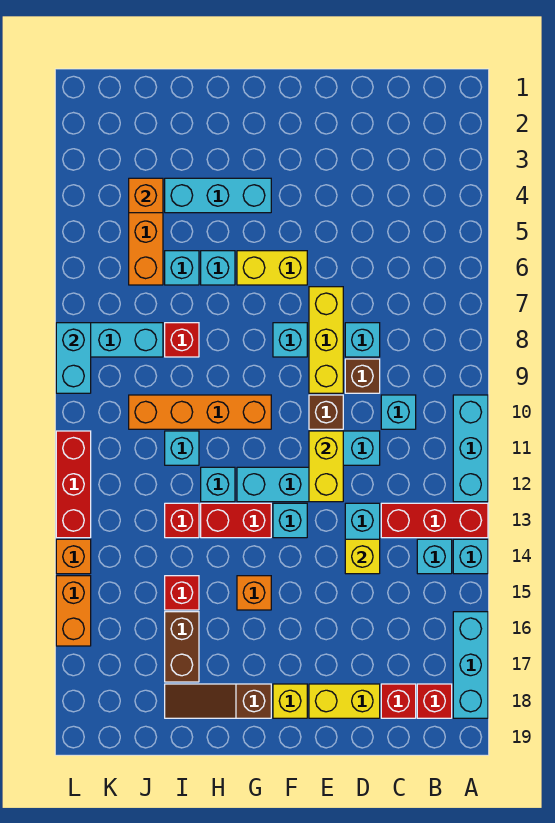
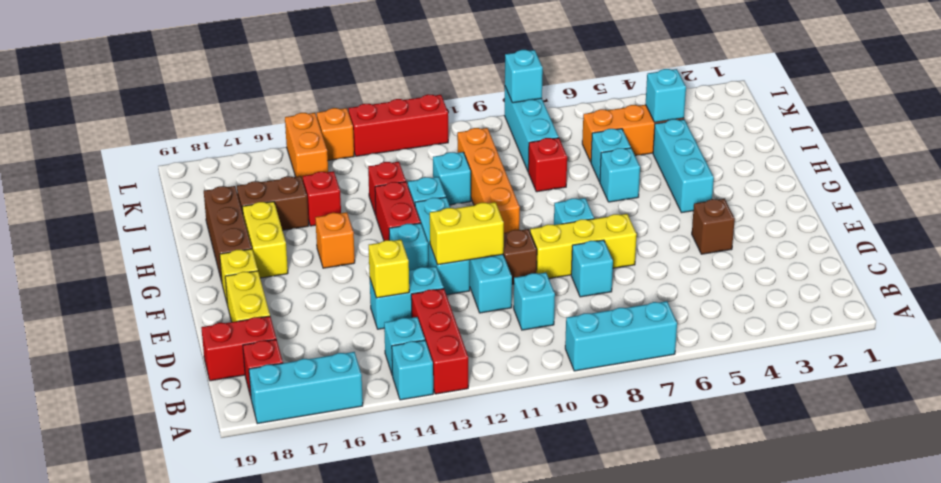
cyan 1x3 brick [453,395,488,502] -> cyan 1x3 brick moved to [565,301,677,371]
red 1x1 brick [381,684,416,718] -> red 1x2 brick [201,316,276,381]
brown 1x1 brick [345,359,380,393] -> brown 1x1 brick moved to [692,199,735,254]
yellow 1x2 brick [237,251,307,285] -> yellow 1x2 brick moved to [242,202,288,278]
brown 1x3 slope [165,684,271,718] -> brown 1x3 brick [204,186,252,282]
orange 1x1 brick [129,178,163,213] -> cyan 1x1 brick [646,69,686,122]
cyan 1x2 brick [56,323,91,393] -> cyan 1x1 brick [505,50,543,103]
orange 1x2 brick [56,576,91,646] -> orange 1x2 brick turned to [285,113,328,180]

